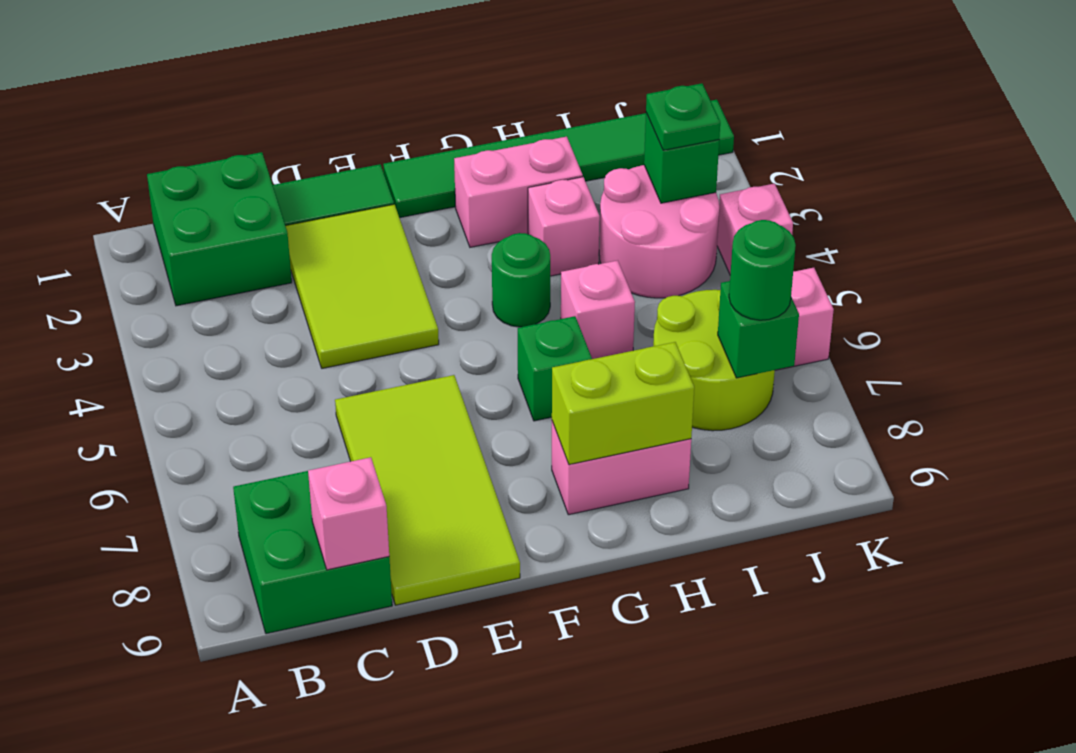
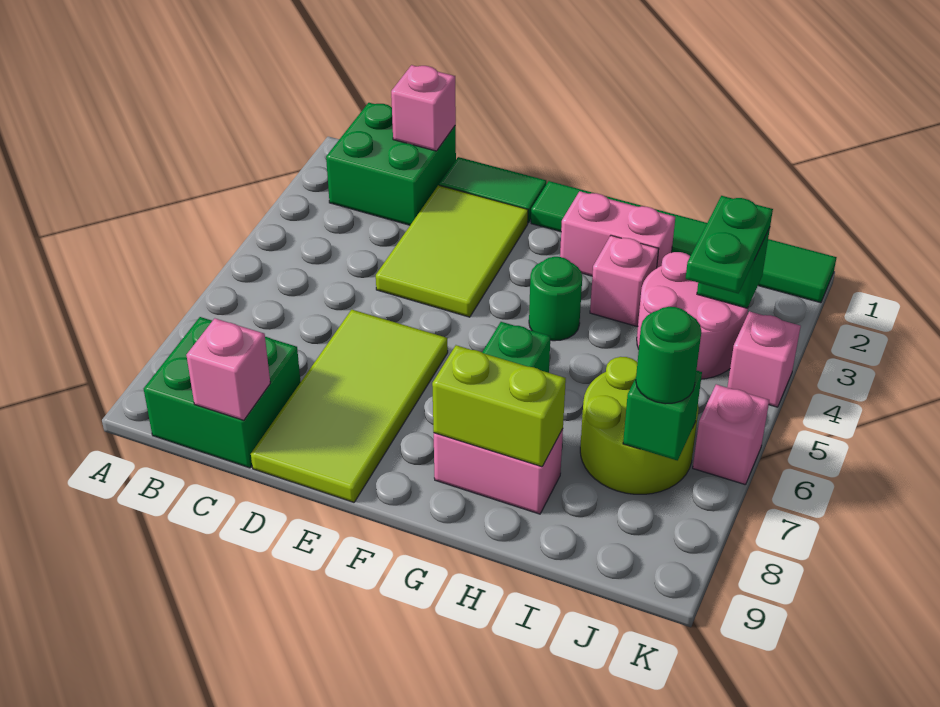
pink 1x1 brick [561,260,635,359] -> pink 1x1 brick moved to [391,65,456,151]
green 1x1 plate [646,83,720,150] -> green 1x2 plate [686,196,773,293]

